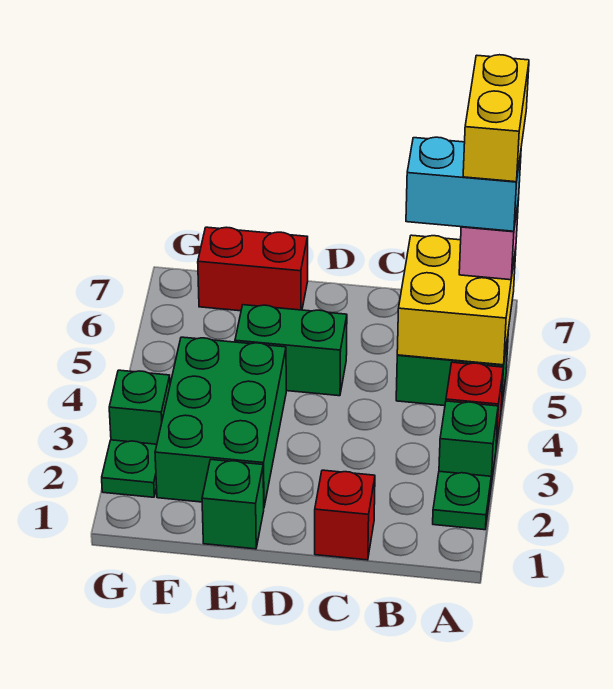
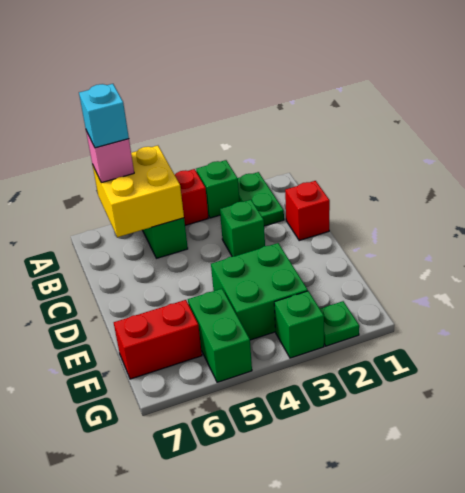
green 1x1 plate [433,471,491,530] -> green 1x2 plate [238,172,284,226]
cyan 1x2 brick [406,137,521,231] -> cyan 1x1 brick [79,84,129,148]
yellow 1x2 brick [463,55,529,182] -> none
green 1x2 brick [235,305,347,396] -> green 1x2 brick moved to [188,289,252,382]
green 1x1 brick [202,460,264,549] -> green 1x1 brick moved to [220,200,265,257]
green 2x3 brick [155,337,286,506] -> green 2x2 brick [211,243,308,340]
red 1x2 brick [198,227,308,311] -> red 1x2 brick turned to [114,300,202,379]

